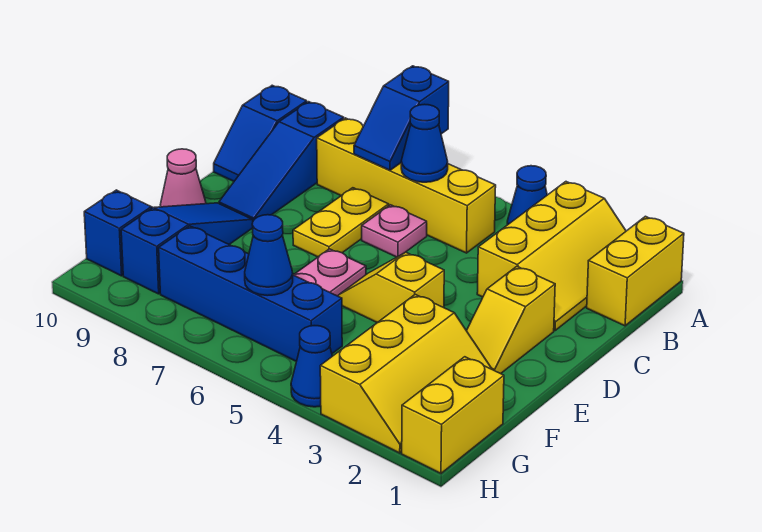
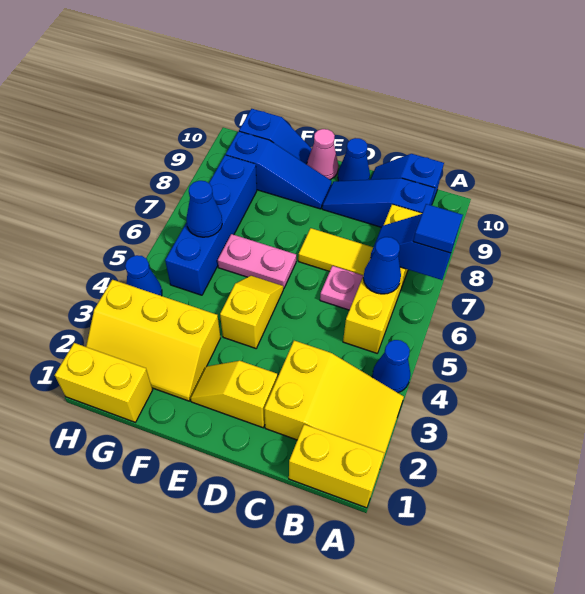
yellow 2x3 slope [477,182,626,331] -> yellow 2x3 slope turned to [264,341,404,461]
none -> blue 1x1 tile [413,204,463,253]
yellow 1x2 plate [293,188,389,257] -> yellow 1x2 tile [298,228,373,275]
none -> blue 1x1 cone [338,138,370,181]

